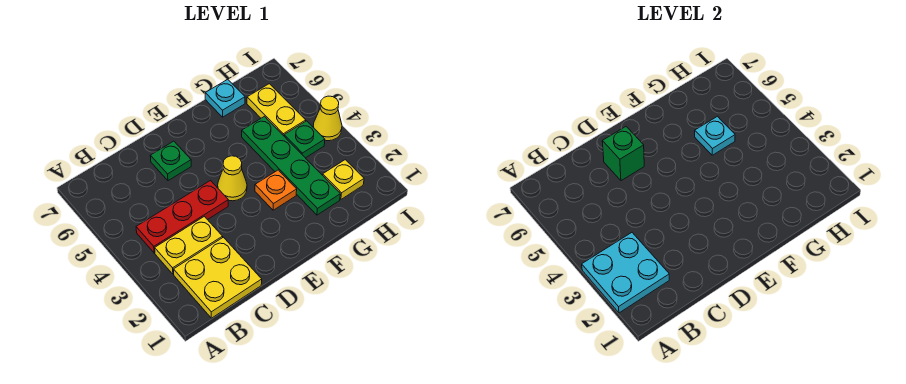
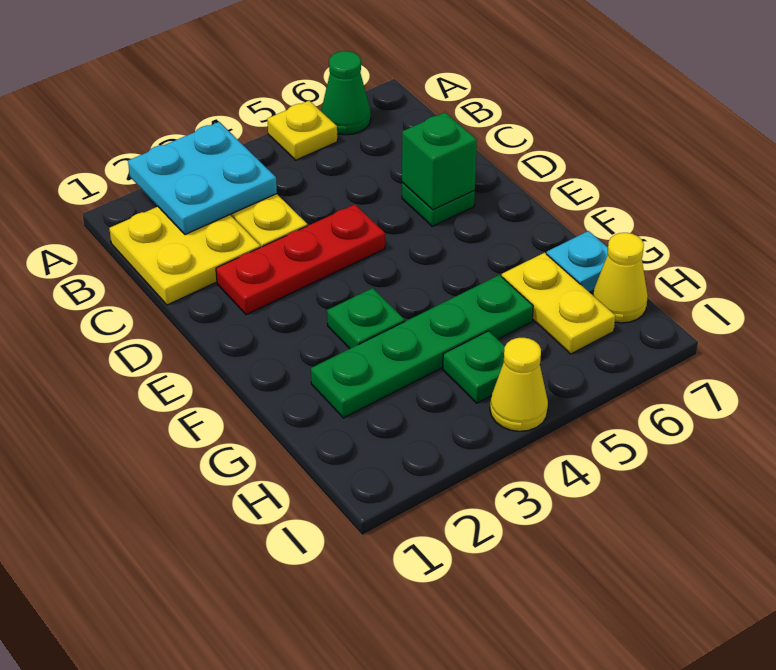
none -> green 1x1 cone [321,51,371,135]
red 1x3 plate [136,181,228,253] -> red 1x3 plate turned to [216,204,385,315]
yellow 1x1 cone [218,156,247,201] -> yellow 1x1 cone moved to [593,233,648,323]
orange 1x1 plate [255,170,297,210] -> green 1x1 plate [327,288,405,349]
cyan 1x1 plate [695,116,735,155] -> none
yellow 1x1 plate [323,160,364,199] -> yellow 1x1 plate moved to [267,101,337,160]
yellow 1x2 plate [247,84,306,136] -> yellow 1x2 plate turned to [502,253,615,354]

